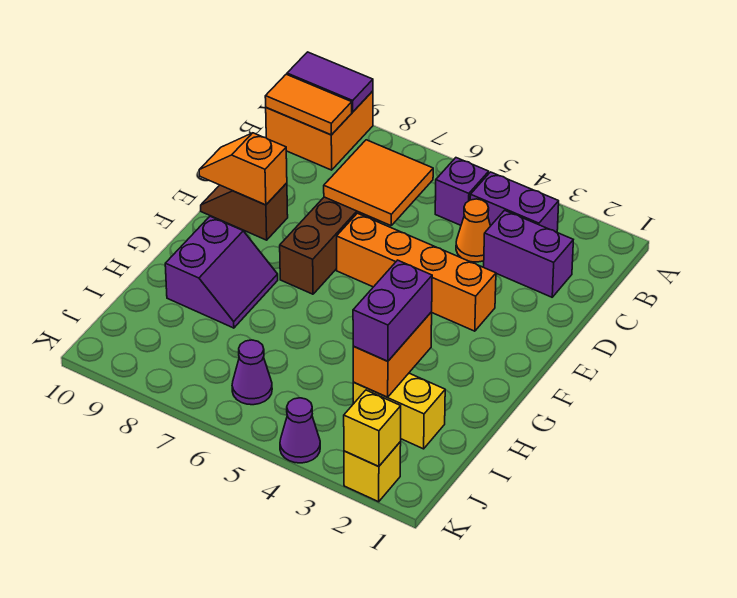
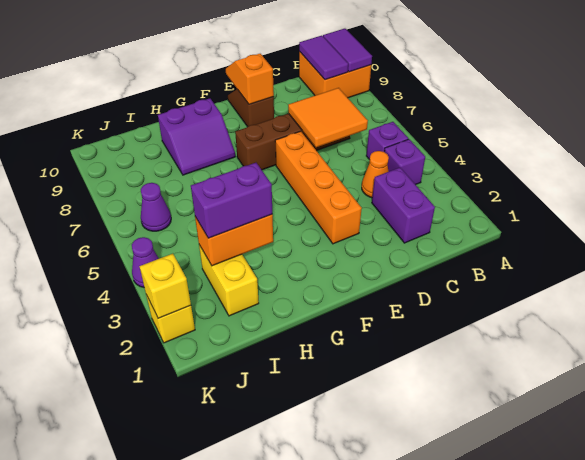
purple 1x2 brick [470,172,559,232] -> purple 1x1 brick [384,139,425,185]
orange 1x2 tile [265,74,352,135] -> purple 1x2 tile [299,36,348,80]

